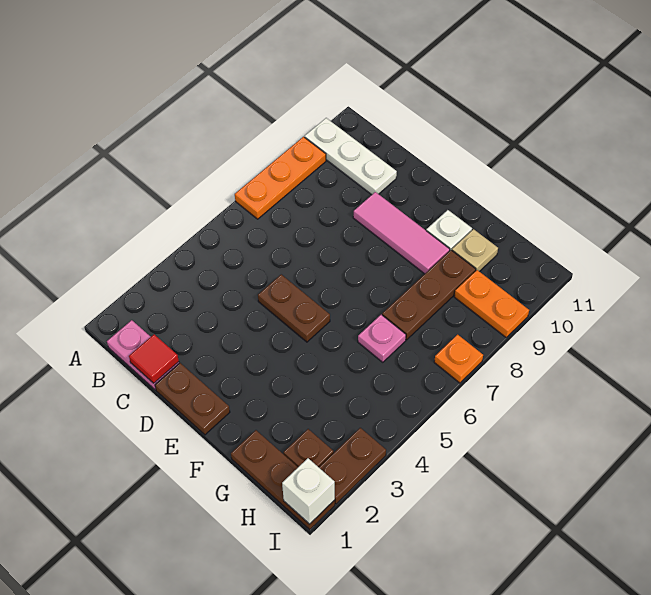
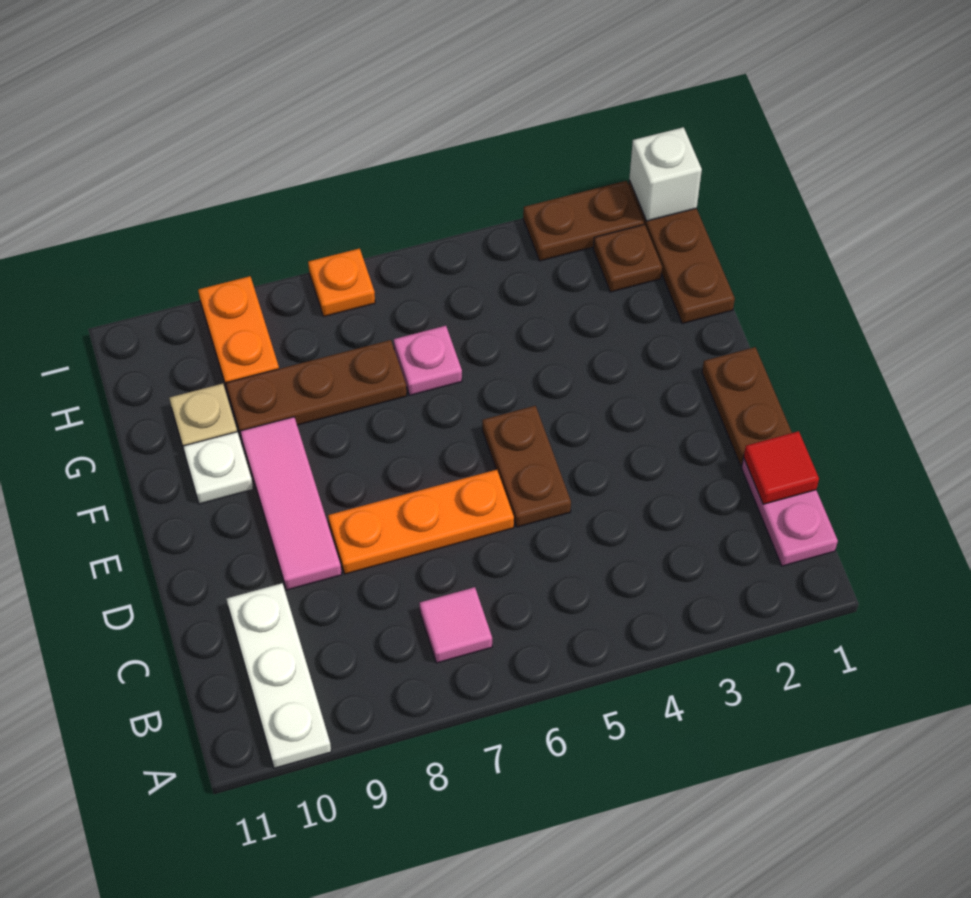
orange 1x3 plate [235,137,326,219] -> orange 1x3 plate moved to [328,470,514,574]
none -> pink 1x1 tile [420,587,492,663]

